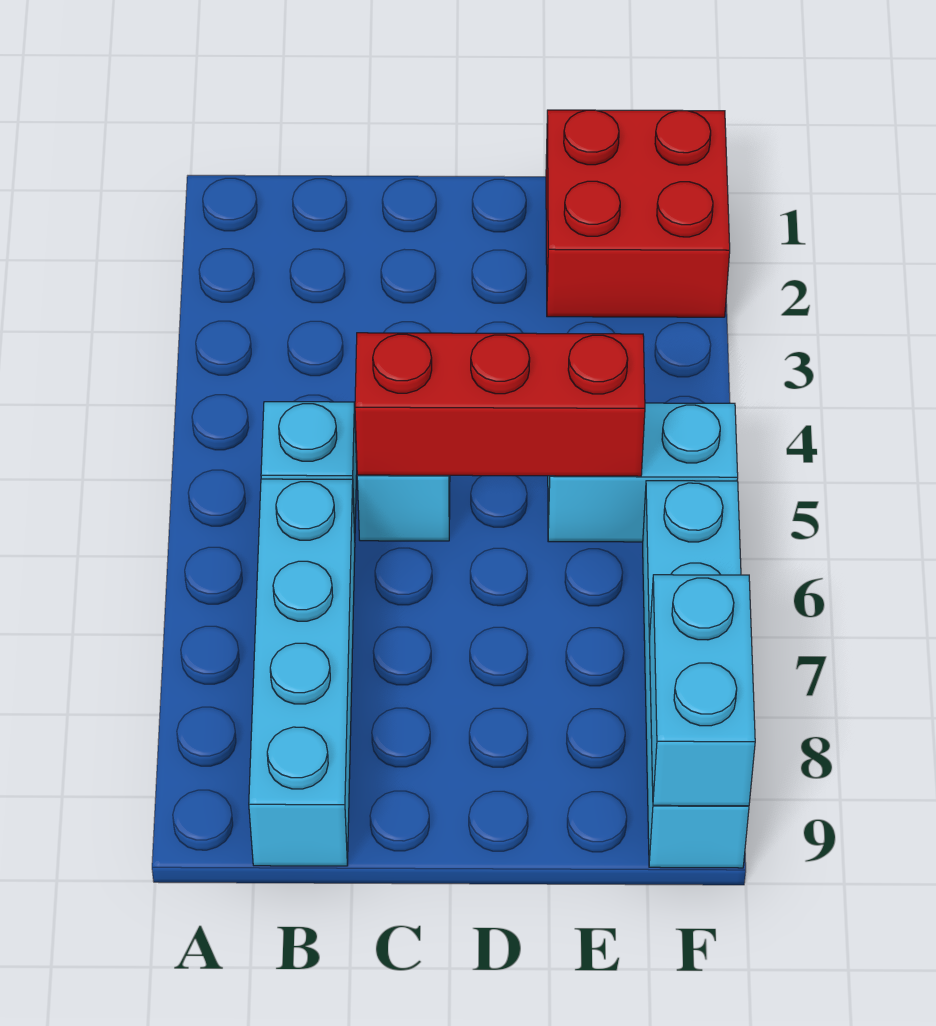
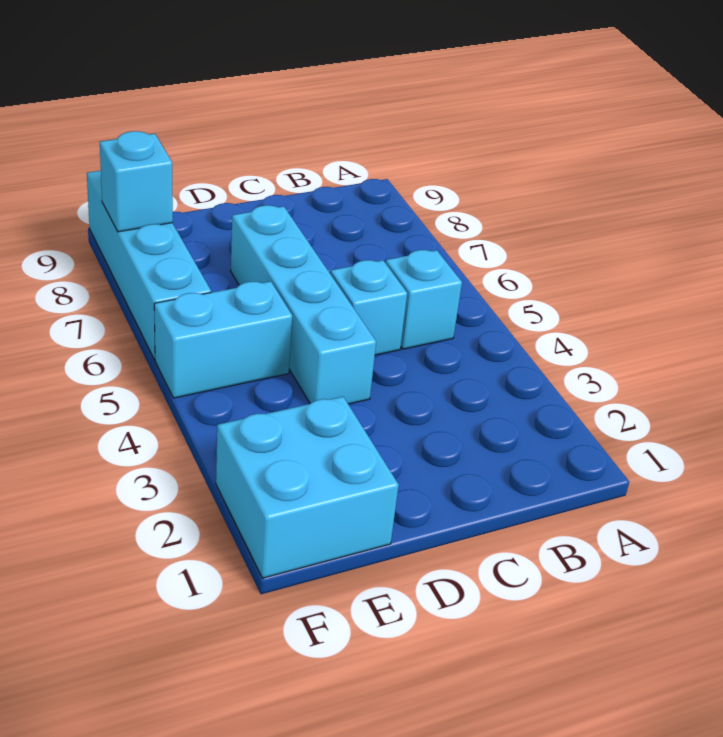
cyan 1x4 brick [249,479,355,866] -> cyan 1x4 brick moved to [231,205,376,404]
red 1x3 brick [355,333,645,476] -> none
red 2x2 brick [546,110,730,317] -> cyan 2x2 brick [216,397,399,578]
cyan 1x2 brick [650,575,755,806] -> cyan 1x1 brick [100,131,173,232]

